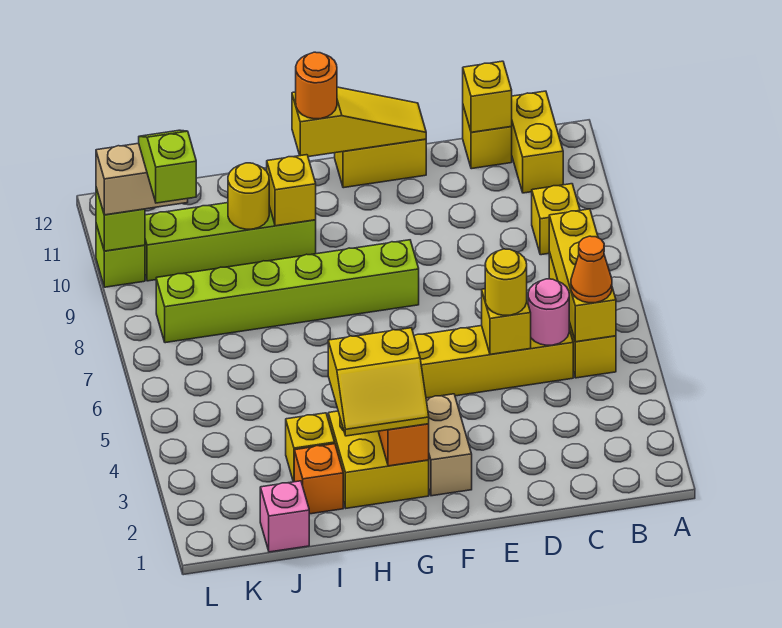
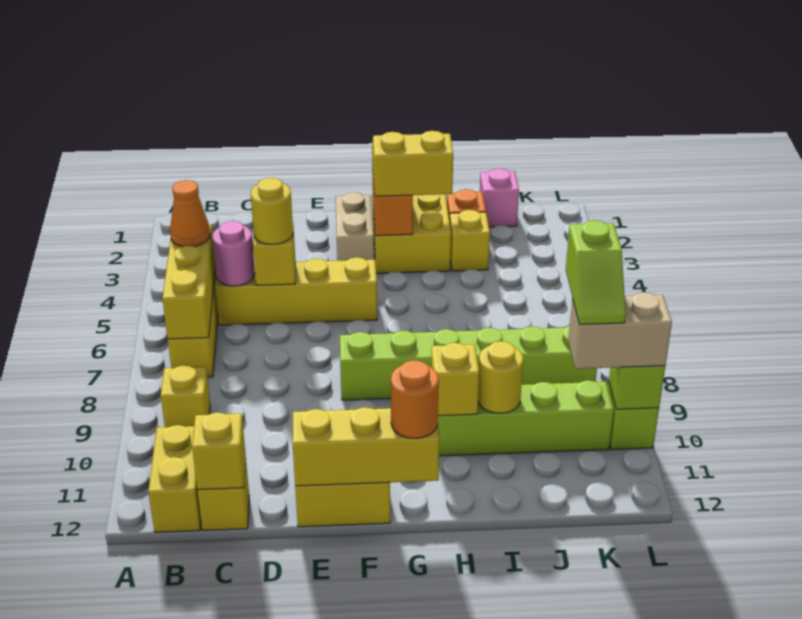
yellow 1x3 slope [292,87,426,157] -> yellow 1x3 brick [292,407,439,486]

